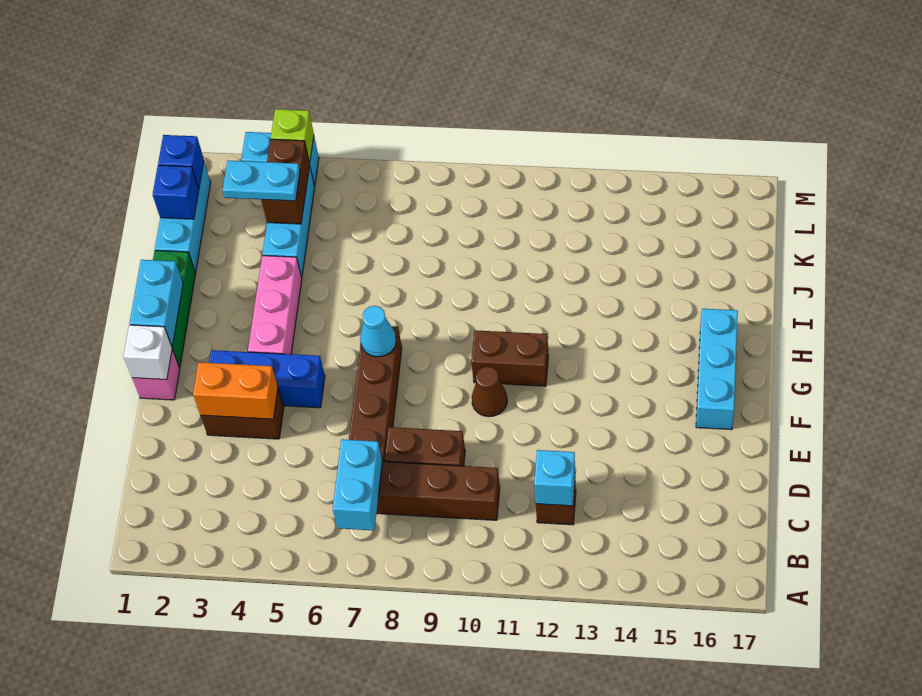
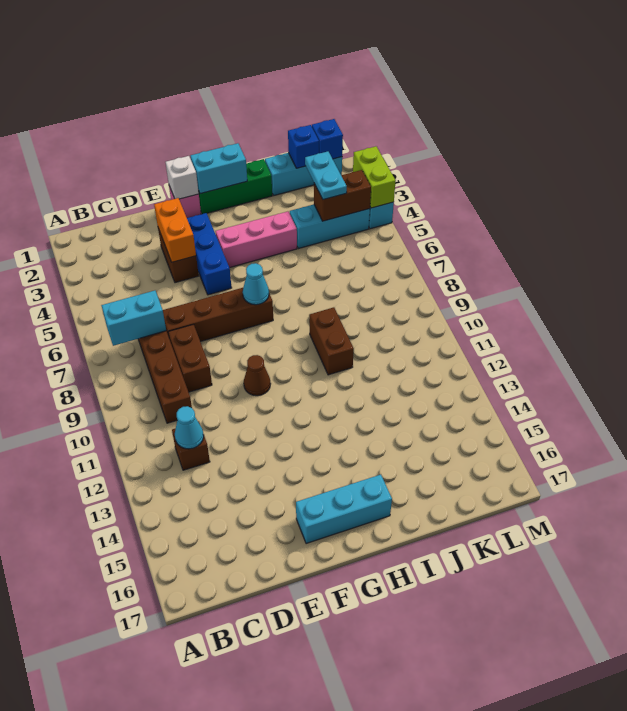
cyan 1x1 brick [534,450,575,506] -> cyan 1x1 cone [175,406,204,449]
brown 1x2 brick [471,330,548,386] -> brown 1x2 brick moved to [309,307,354,375]
lime 1x1 brick [271,109,314,163] -> lime 1x2 brick [353,146,396,208]

